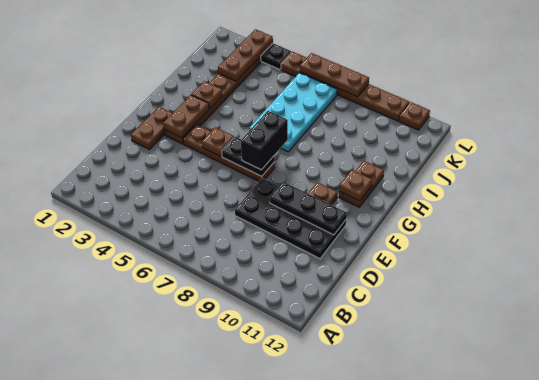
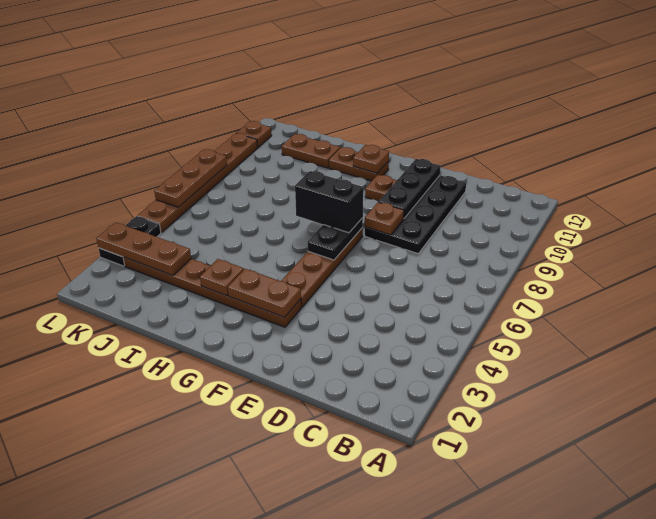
brown 1x2 plate [131,107,172,149] -> brown 1x2 plate moved to [282,134,340,168]
brown 1x1 plate [202,127,234,157] -> brown 1x1 plate moved to [365,202,404,235]
cyan 2x4 plate [249,73,337,152] -> none

